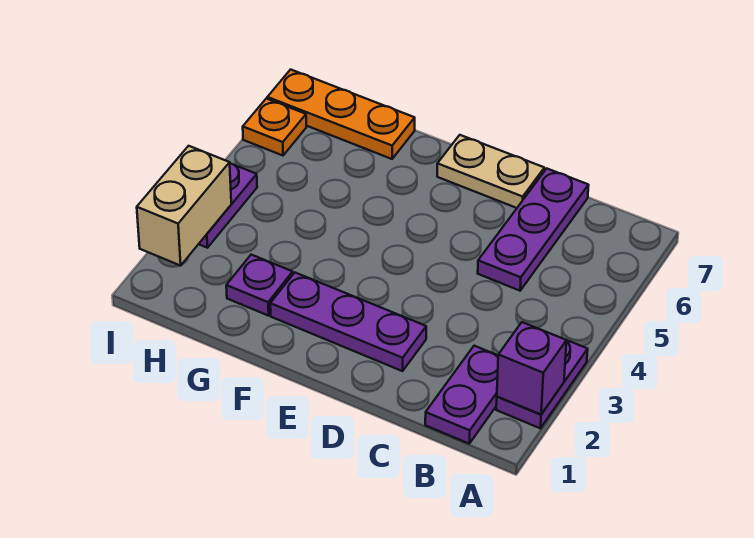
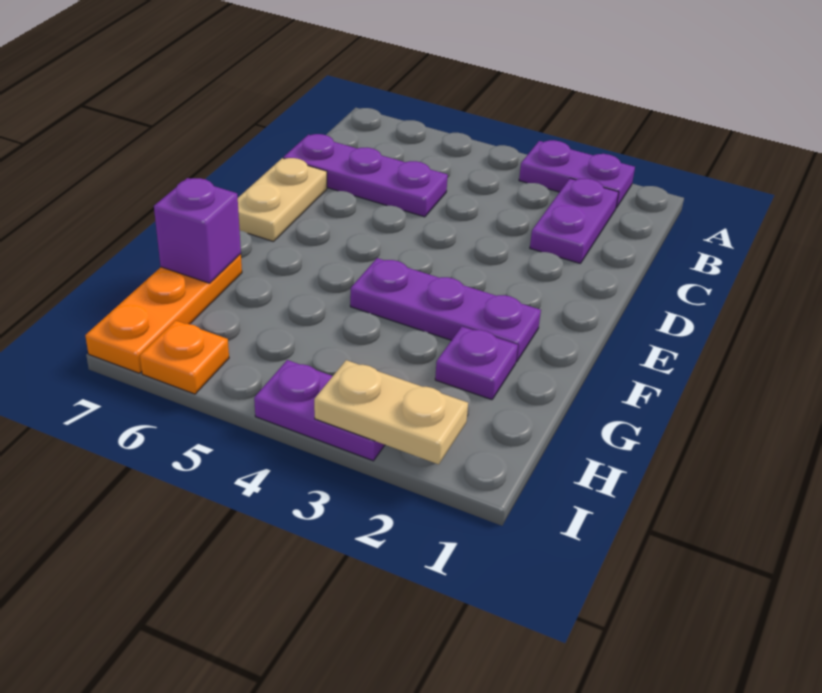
purple 1x1 brick [497,322,566,415] -> purple 1x1 brick moved to [154,178,241,283]
purple 1x2 plate [425,346,498,444] -> purple 1x2 plate turned to [530,178,619,263]
purple 1x3 plate [270,273,426,371] -> purple 1x3 plate turned to [350,258,541,362]
tan 1x2 brick [137,146,231,266] -> tan 1x2 plate [314,360,468,464]

